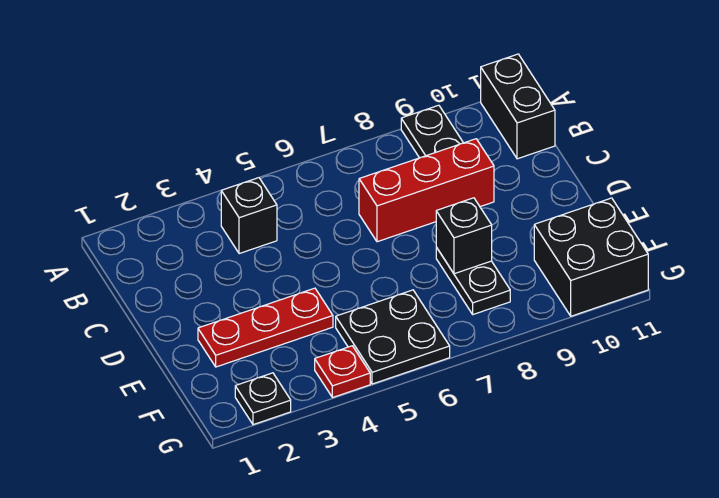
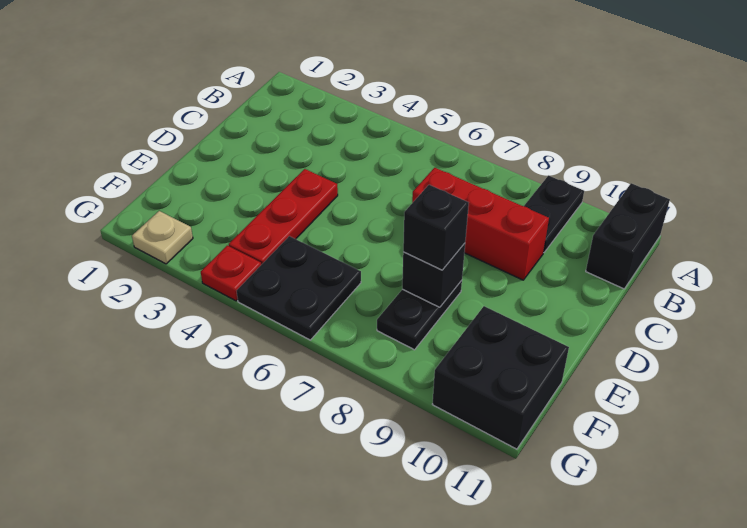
black 1x1 brick [221,178,277,254] -> black 1x1 brick moved to [403,185,469,270]
red 1x3 plate [198,288,333,367] -> red 1x3 plate turned to [229,169,338,265]
black 1x1 plate [235,373,291,425] -> tan 1x1 plate [132,211,193,264]

